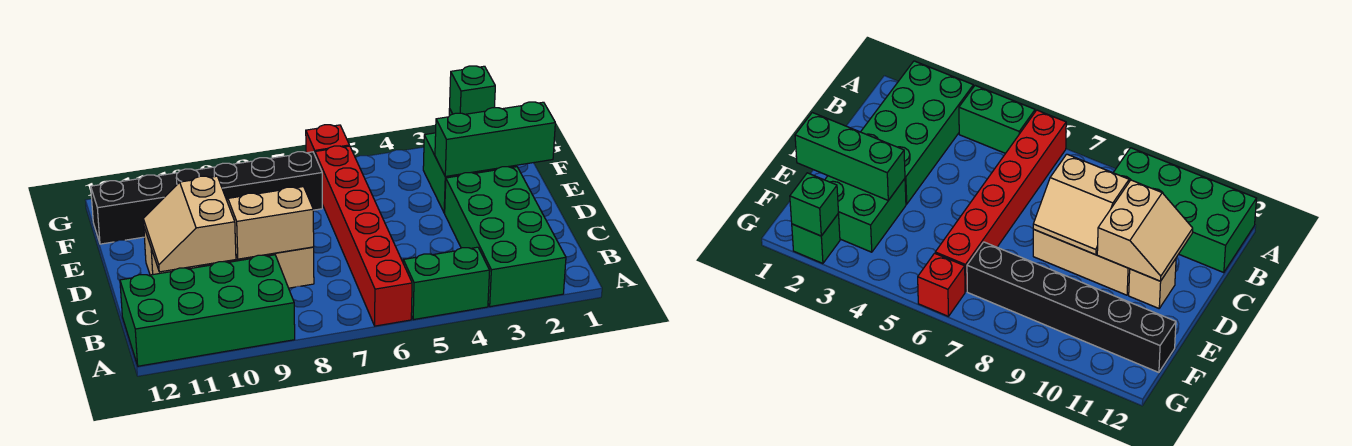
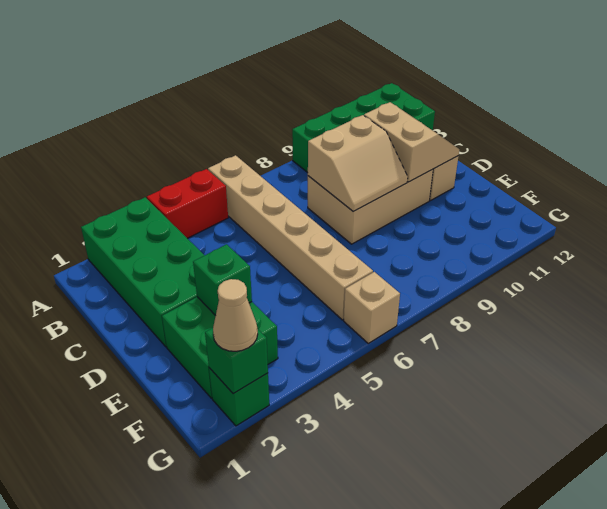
green 1x2 brick [403,247,490,320] -> red 1x2 brick [147,169,228,238]
red 1x6 brick [315,146,412,326] -> tan 1x6 brick [208,155,373,320]
green 1x3 brick [435,102,555,176] -> green 1x1 brick [193,244,252,316]
black 1x6 brick [91,152,322,244] -> none
none -> tan 1x1 cone [213,279,258,351]
red 1x1 brick [306,125,349,154] -> tan 1x1 brick [344,272,400,343]

